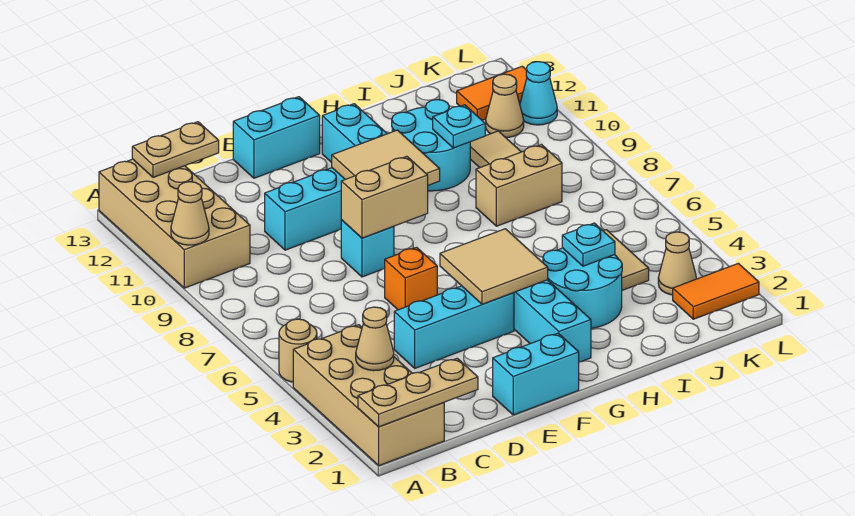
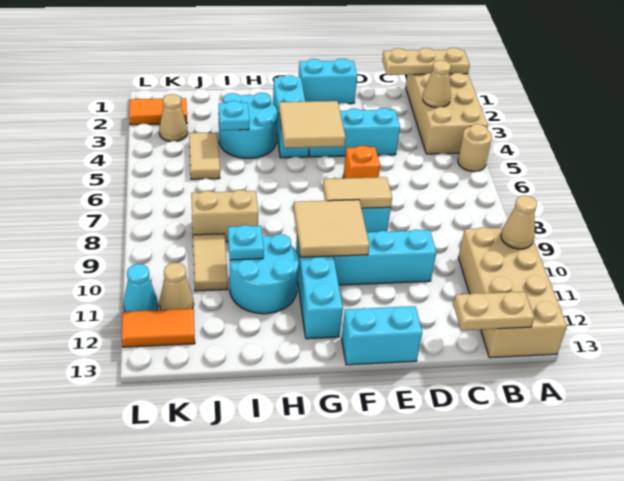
tan 1x2 brick [341,156,428,238] -> tan 1x2 tile [323,177,392,208]

